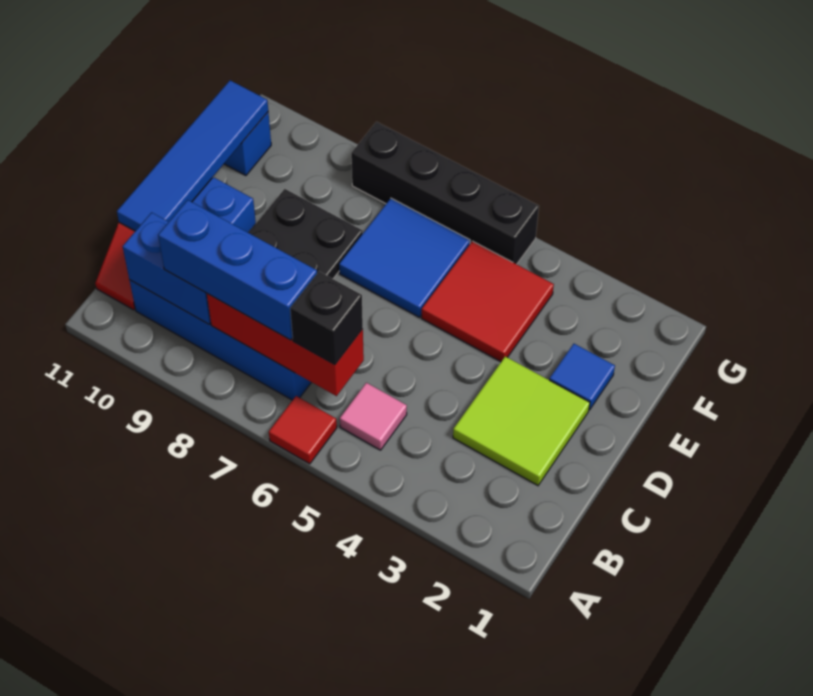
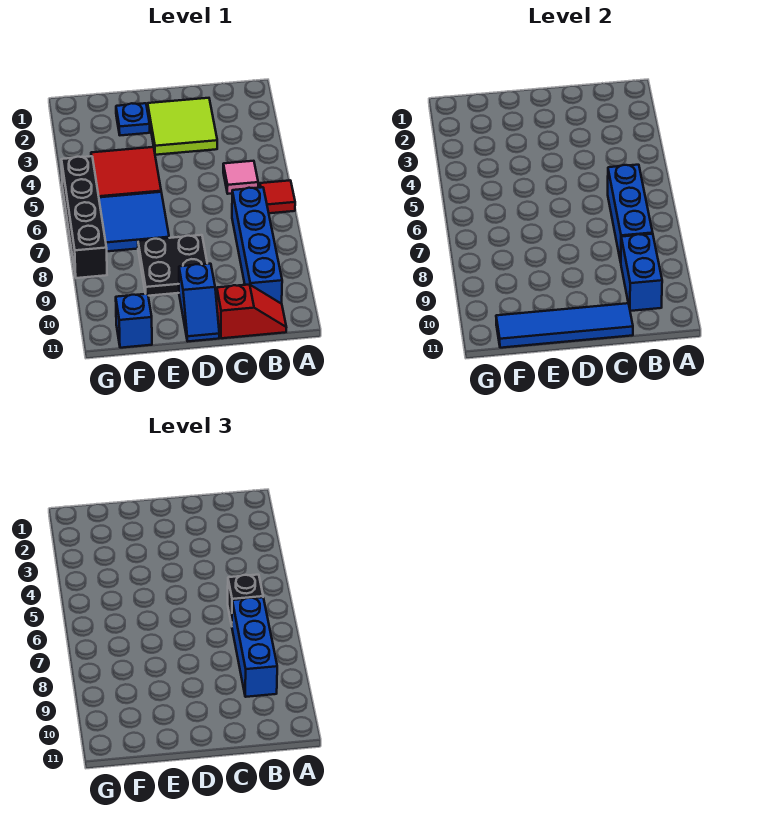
red 1x3 brick [207,294,364,396] -> blue 1x3 brick [608,165,653,262]
blue 1x1 tile [549,344,615,410] -> blue 1x1 plate [116,103,150,135]

